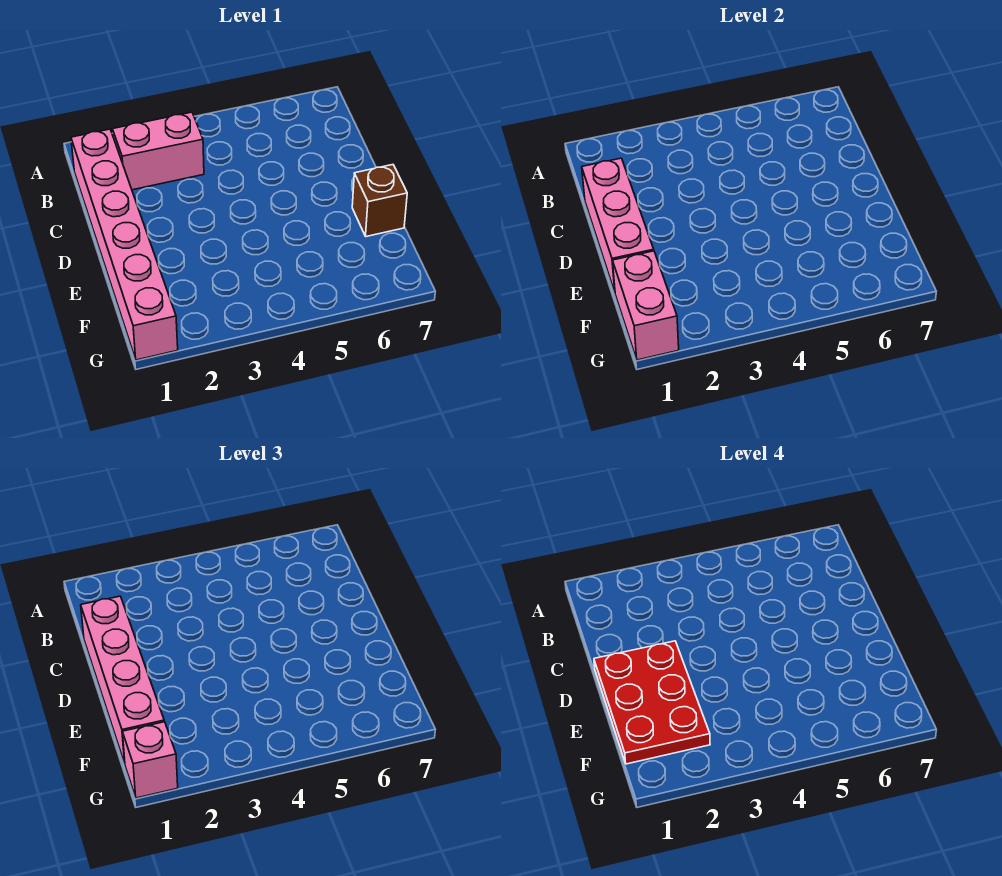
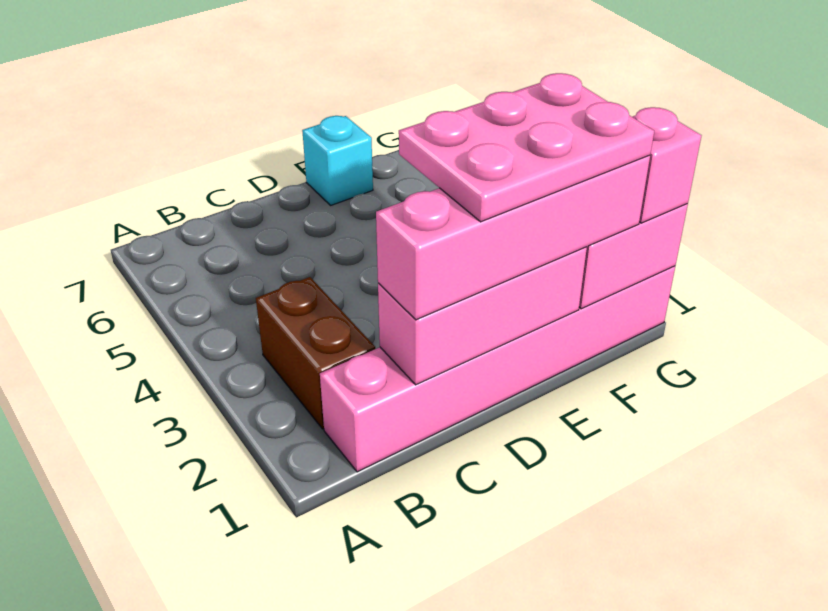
pink 1x2 brick [113,112,204,190] -> brown 1x2 brick [256,277,375,429]
red 2x3 plate [594,641,710,764] -> pink 2x3 plate [399,73,654,222]
brown 1x1 brick [352,165,407,237] -> cyan 1x1 brick [302,116,373,205]

